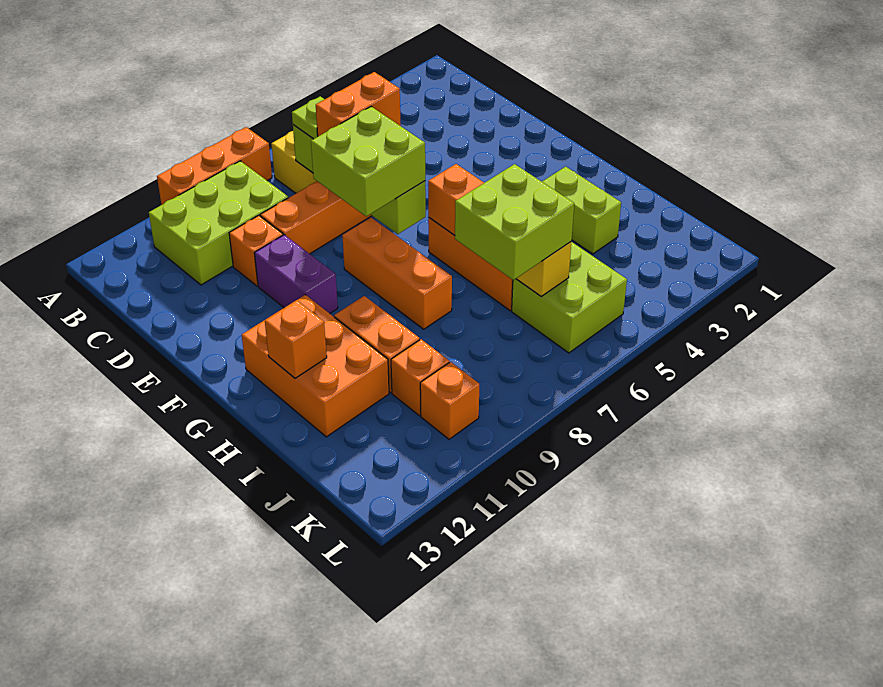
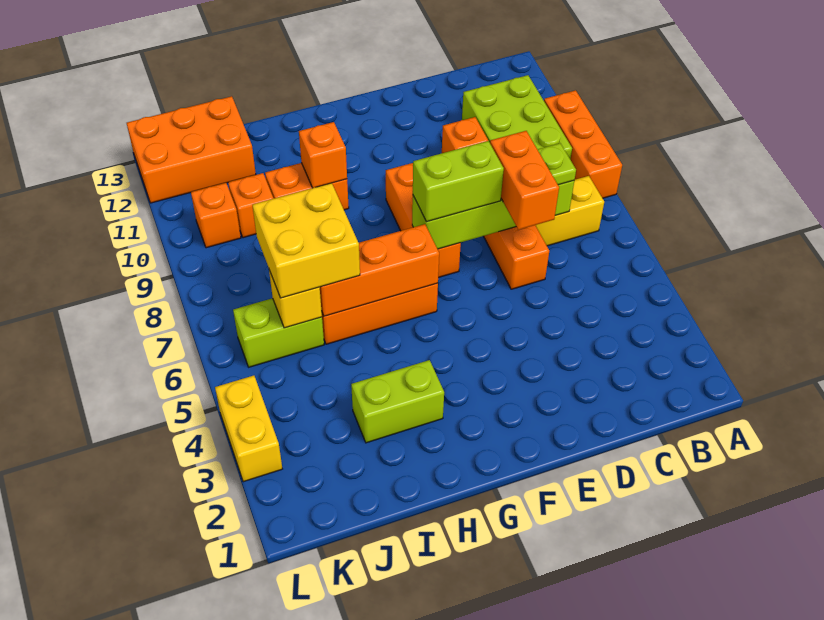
lime 2x2 brick [311,107,425,216] -> lime 1x2 brick [413,141,504,222]
purple 1x2 brick [254,235,338,314] -> none
orange 1x3 brick [342,217,452,329] -> orange 1x3 brick turned to [386,163,461,278]
orange 2x3 brick [242,295,389,437] -> orange 2x3 brick moved to [127,96,256,203]
orange 1x1 brick [265,300,327,378] -> orange 1x1 brick moved to [299,122,347,188]
lime 2x2 brick [455,164,574,280] -> yellow 2x2 brick [252,183,360,298]
lime 2x2 brick [512,242,627,353] -> lime 1x2 brick [233,298,324,367]
none -> yellow 1x2 brick [215,376,282,482]

